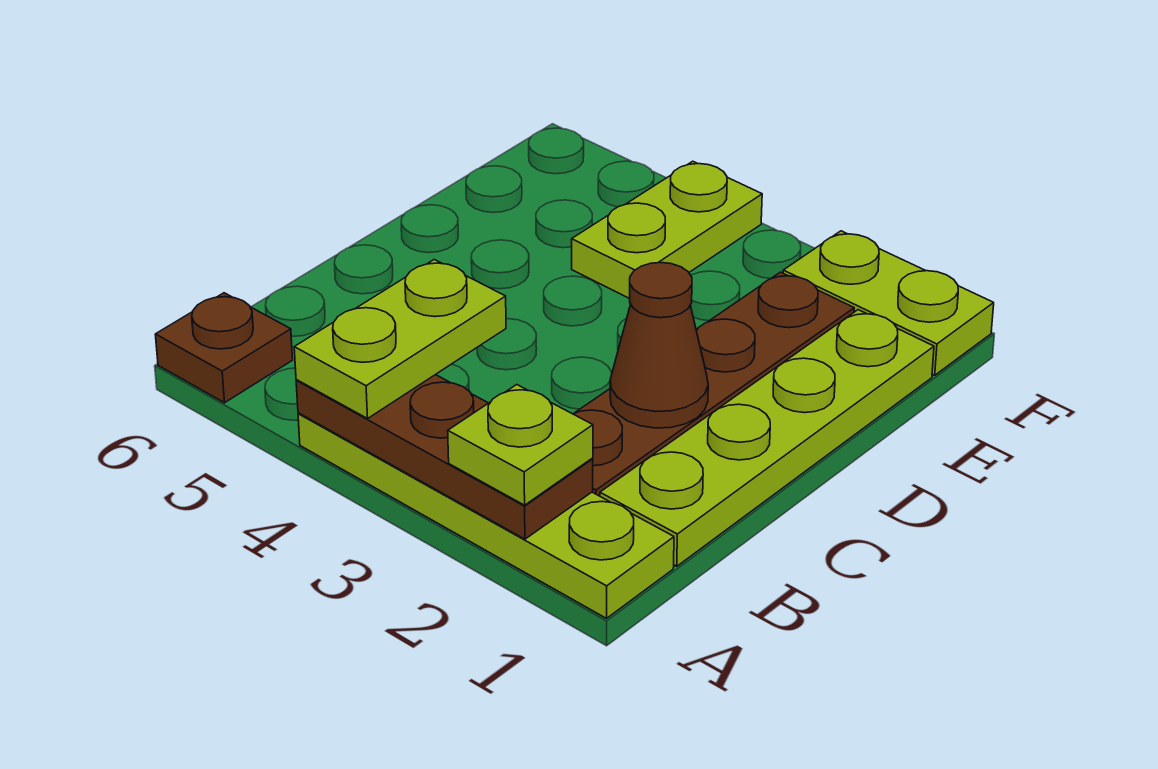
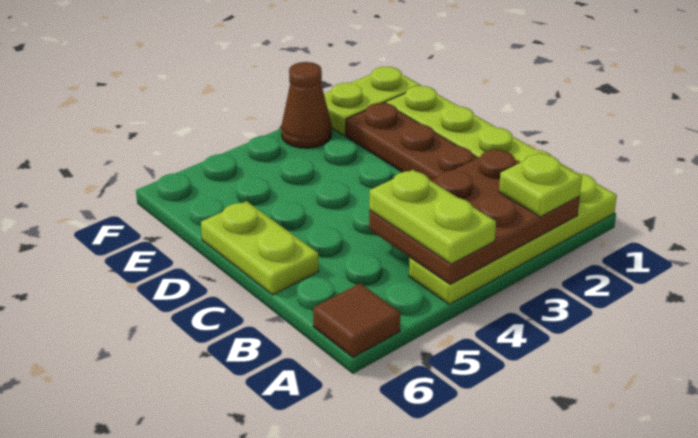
brown 1x3 plate [296,375,593,539] -> brown 2x3 plate [369,149,580,284]
brown 1x1 plate [155,293,293,403] -> brown 1x1 tile [313,283,400,357]
brown 1x1 cone [610,263,708,428] -> brown 1x1 cone moved to [281,62,332,148]
lime 1x2 plate [572,161,762,299] -> lime 1x2 plate moved to [201,201,319,295]

